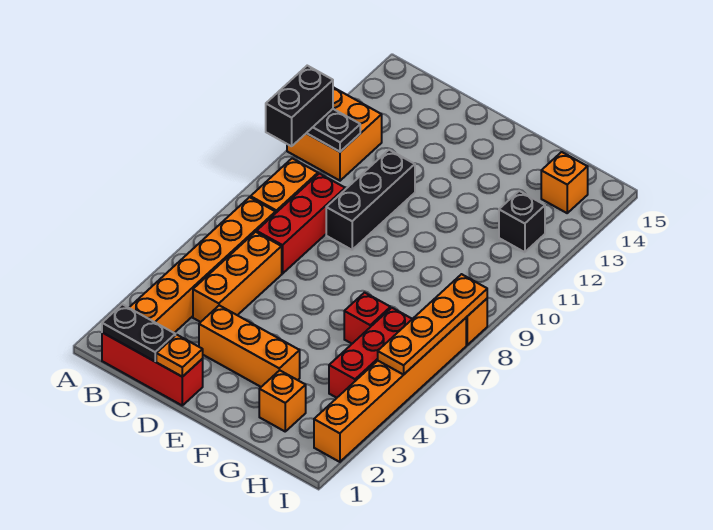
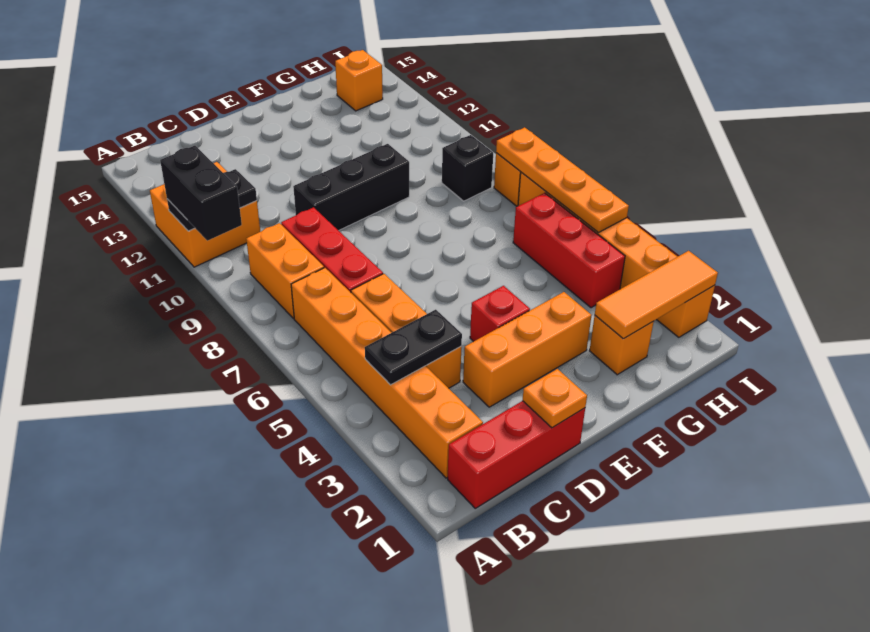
black 1x2 plate [102,304,175,361] -> black 1x2 plate moved to [365,310,462,385]
black 1x3 brick [326,150,415,250] -> black 1x3 brick turned to [293,144,409,231]
none -> orange 1x3 tile [595,251,718,339]
red 1x1 brick [344,293,390,344] -> red 1x1 brick moved to [470,286,530,342]
black 1x1 brick [499,191,545,252] -> black 1x1 brick moved to [442,135,493,201]

